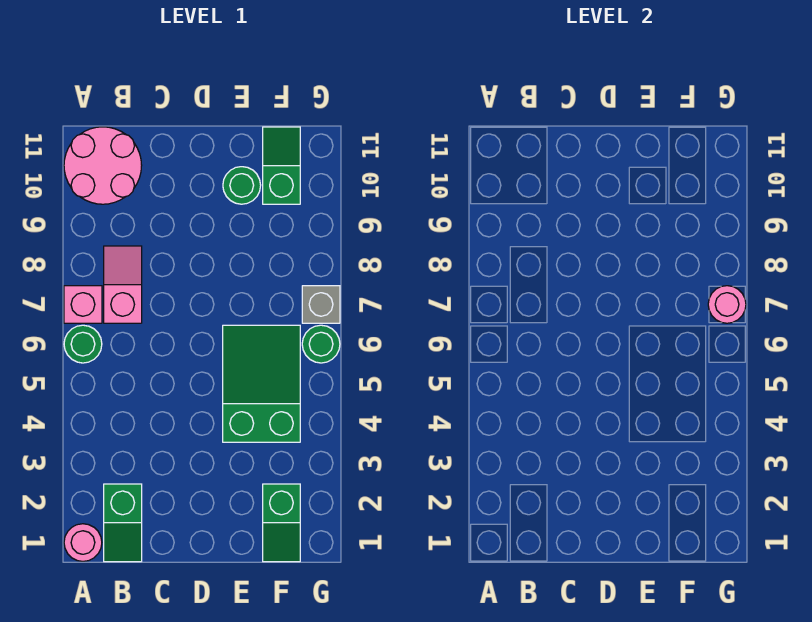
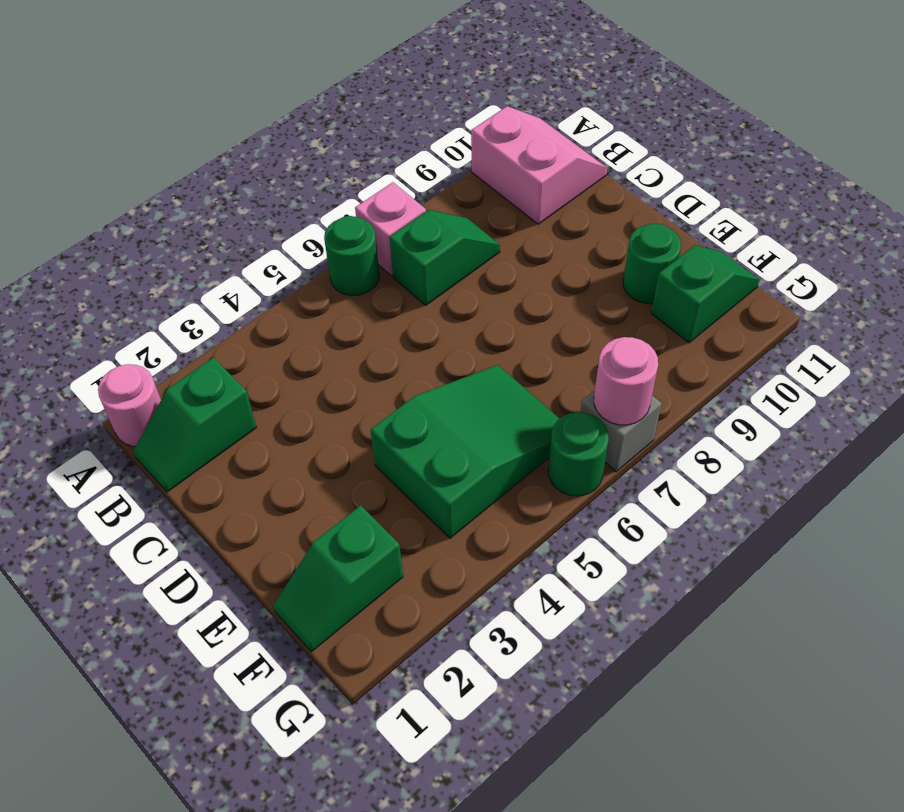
pink 2x2 round brick [64,127,142,204] -> pink 2x2 slope [471,106,607,224]
pink 1x2 slope [104,246,142,323] -> green 1x2 slope [389,210,500,305]

